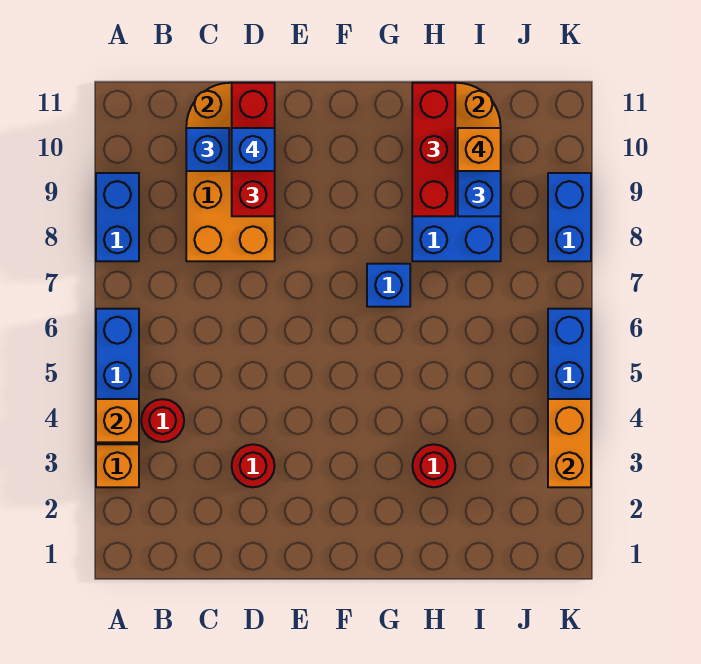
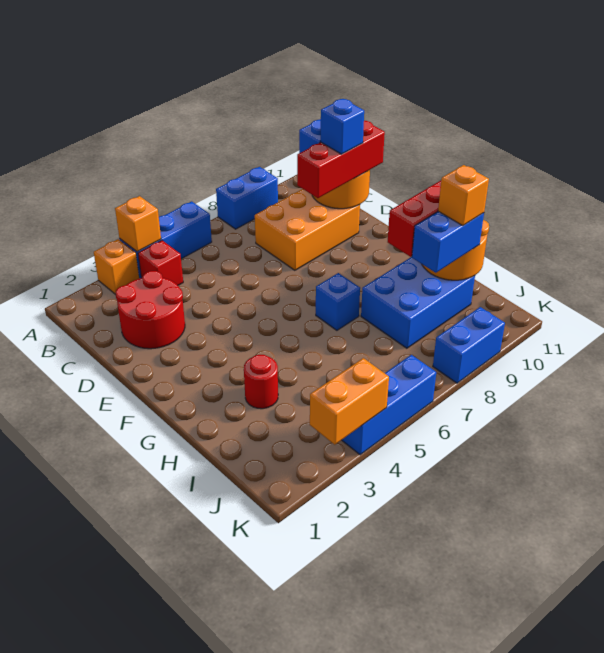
red 1x1 round brick [141,399,184,442] -> red 1x1 brick [138,240,183,285]
red 1x1 round brick [232,444,275,487] -> red 2x2 round brick [115,271,185,349]

